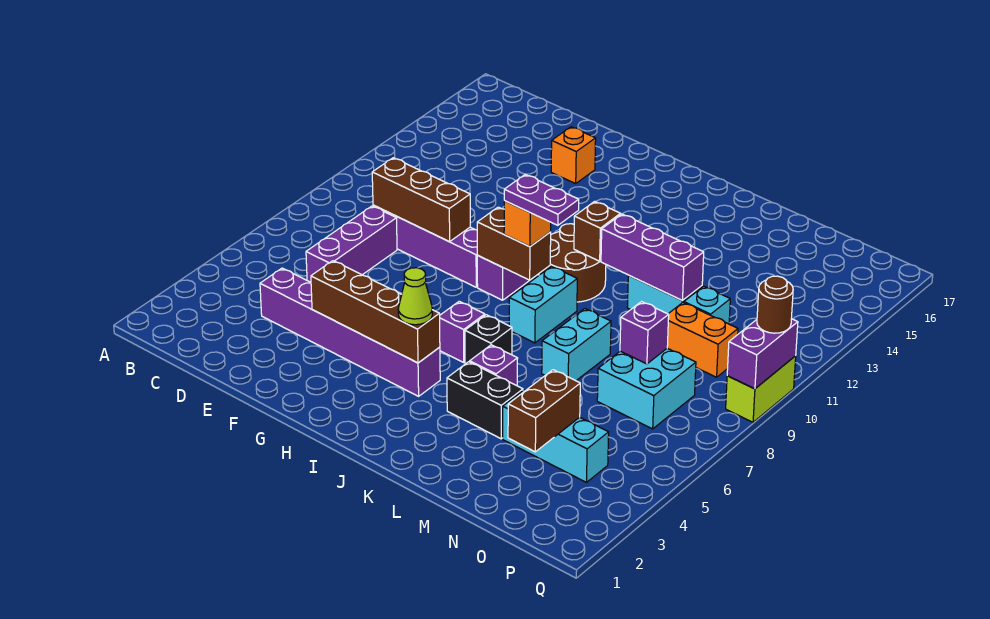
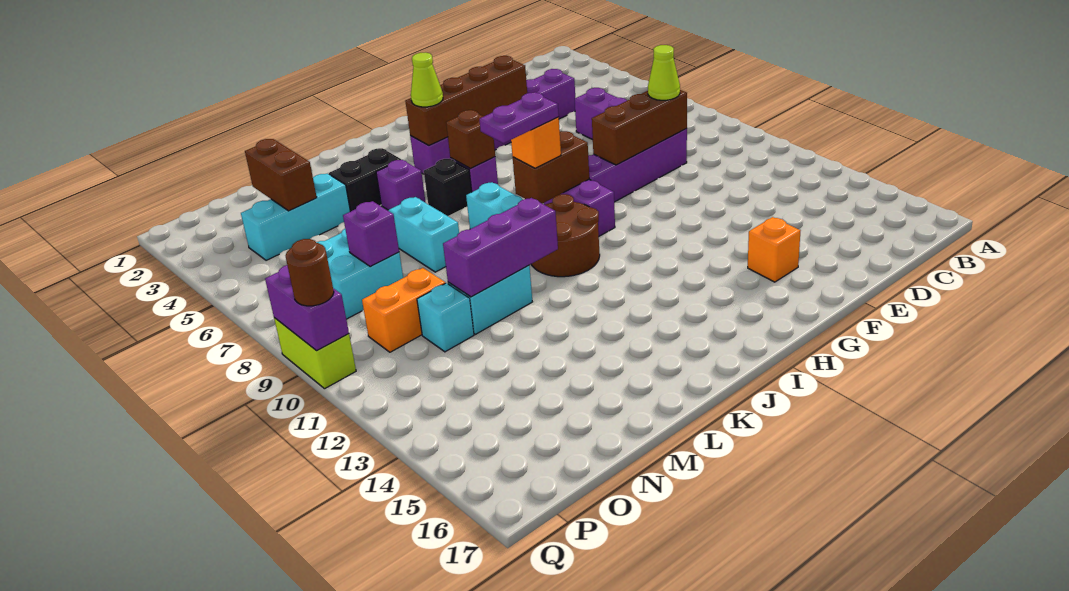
none -> lime 1x1 cone [648,45,680,100]
brown 1x1 brick [574,201,620,261] -> brown 1x1 brick moved to [446,110,495,169]

